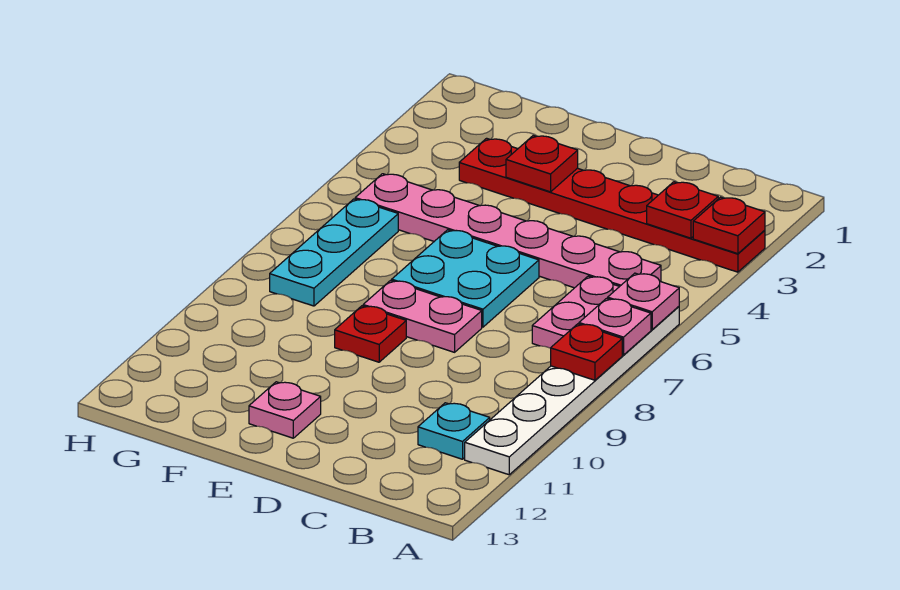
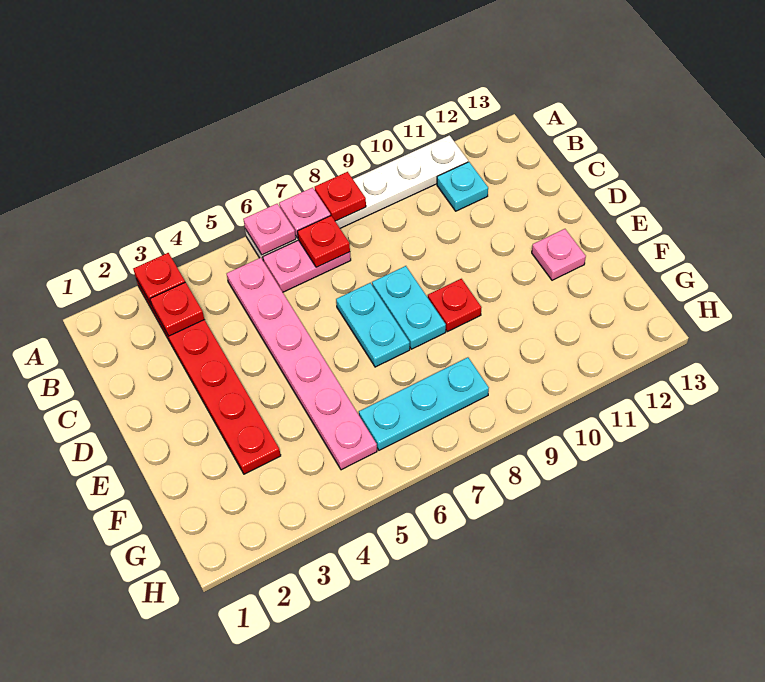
cyan 2x2 plate [392,230,539,327] -> cyan 1x2 plate [336,283,410,367]
pink 1x2 plate [363,281,482,352] -> cyan 1x2 plate [372,266,446,349]
red 1x1 plate [506,135,578,192] -> red 1x1 plate moved to [297,216,350,267]

